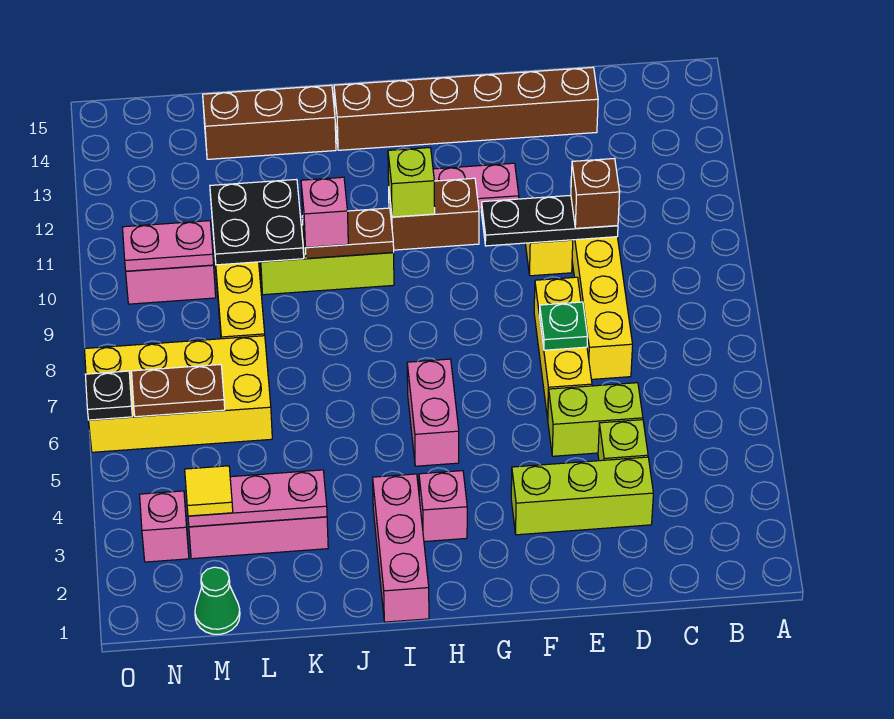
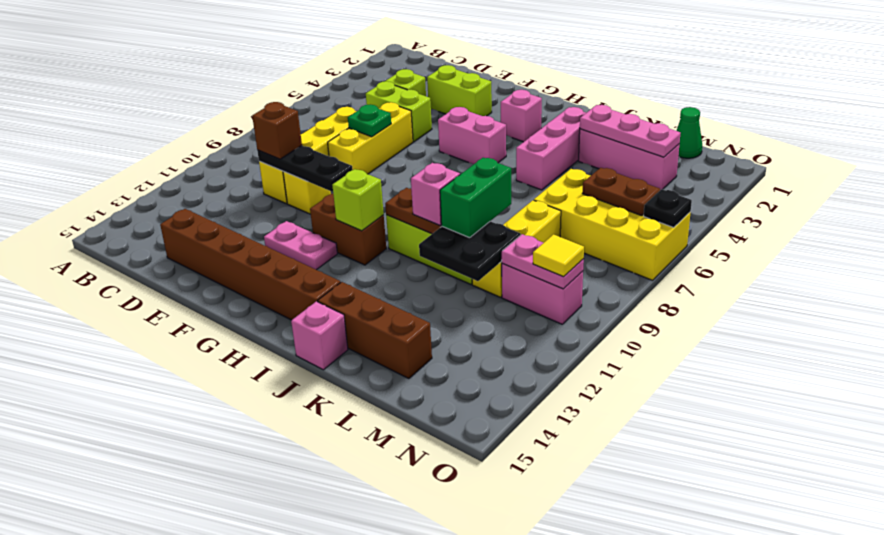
lime 1x3 brick [511,457,653,535] -> lime 1x2 brick [427,65,492,116]
pink 1x2 brick [407,359,459,466] -> pink 1x2 brick turned to [438,107,506,164]
pink 1x3 brick [373,474,429,622] -> pink 1x3 brick moved to [516,107,586,190]
none -> green 1x2 brick [440,158,511,238]
yellow 1x1 tile [185,466,233,516] -> yellow 1x1 tile moved to [533,234,584,277]
pink 1x1 brick [140,491,189,562] -> pink 1x1 brick moved to [291,301,348,370]

